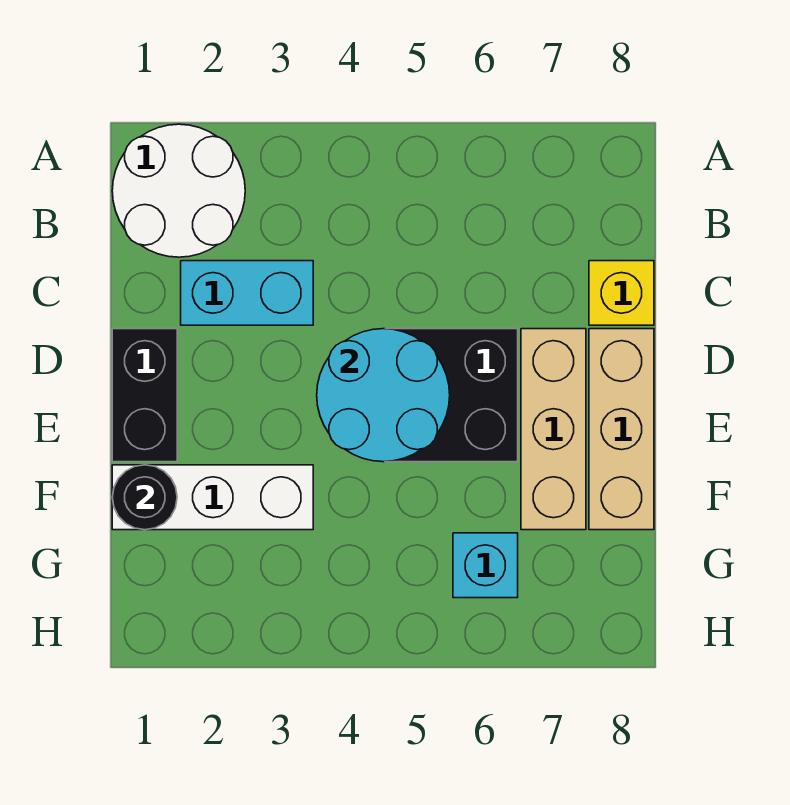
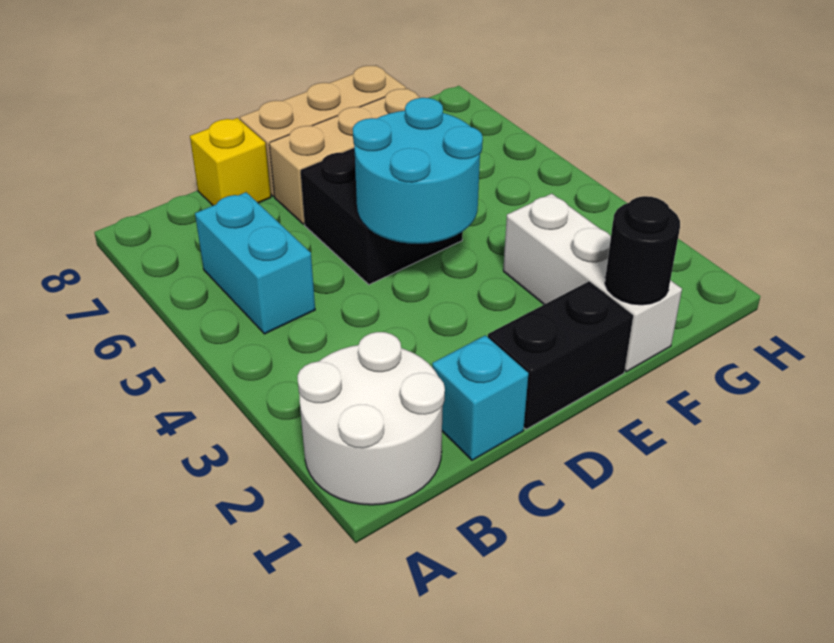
cyan 1x2 brick [181,261,313,325] -> cyan 1x2 brick moved to [195,192,315,334]
cyan 1x1 brick [453,533,518,598] -> cyan 1x1 brick moved to [432,335,528,460]

